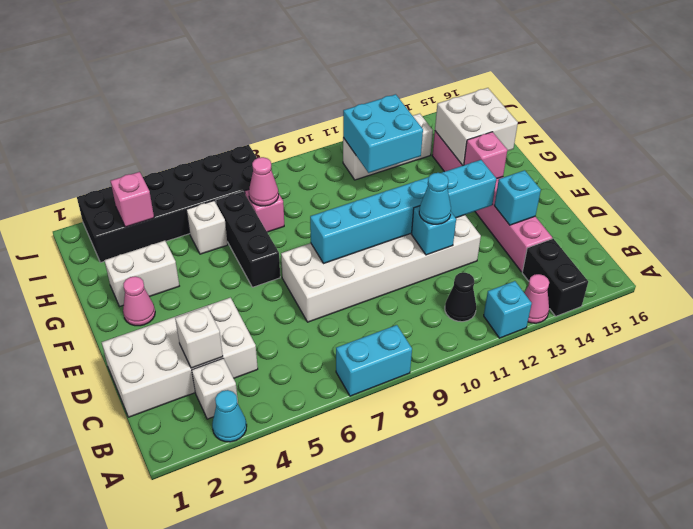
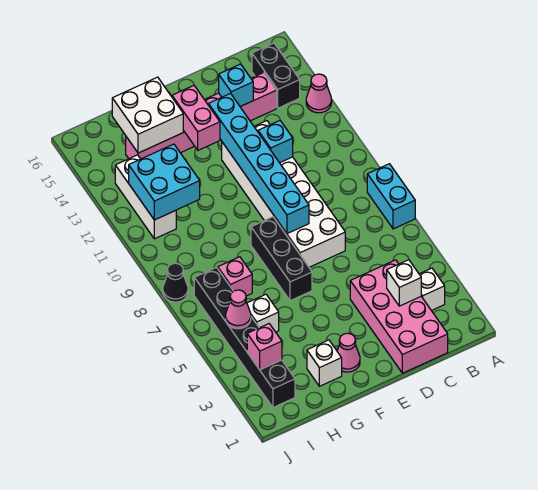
cyan 1x1 cone [212,390,247,442] -> none
cyan 1x1 brick [484,281,532,338] -> none
black 1x2 brick [522,239,588,316] -> black 1x2 brick turned to [252,43,300,108]
black 1x1 cone [445,273,476,322] -> black 1x1 cone moved to [163,263,188,302]
white 2x4 brick [102,298,258,417] -> pink 2x4 brick [350,260,448,373]
cyan 1x1 cone [419,173,451,224] -> none
black 1x3 brick [216,191,280,287] -> black 1x3 brick turned to [251,217,312,301]
pink 1x1 brick [464,132,507,178] -> pink 1x2 brick [172,86,220,150]
white 1x2 brick [104,241,179,306] -> white 1x1 brick [307,340,342,386]
pink 1x1 cone [249,157,279,206] -> pink 1x1 cone moved to [226,290,251,329]
black 2x6 brick [77,145,257,263] -> black 1x6 brick [194,267,295,407]

